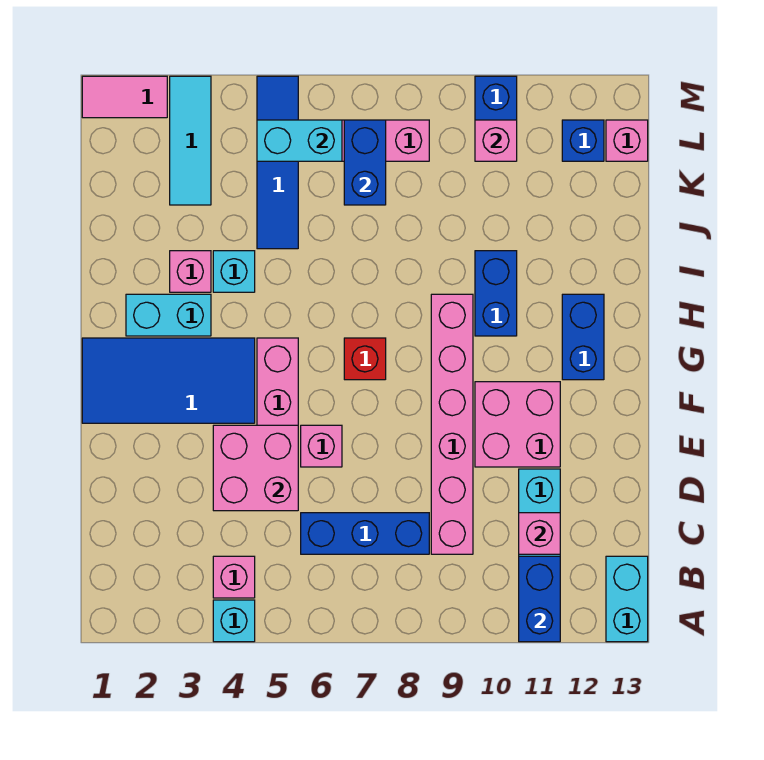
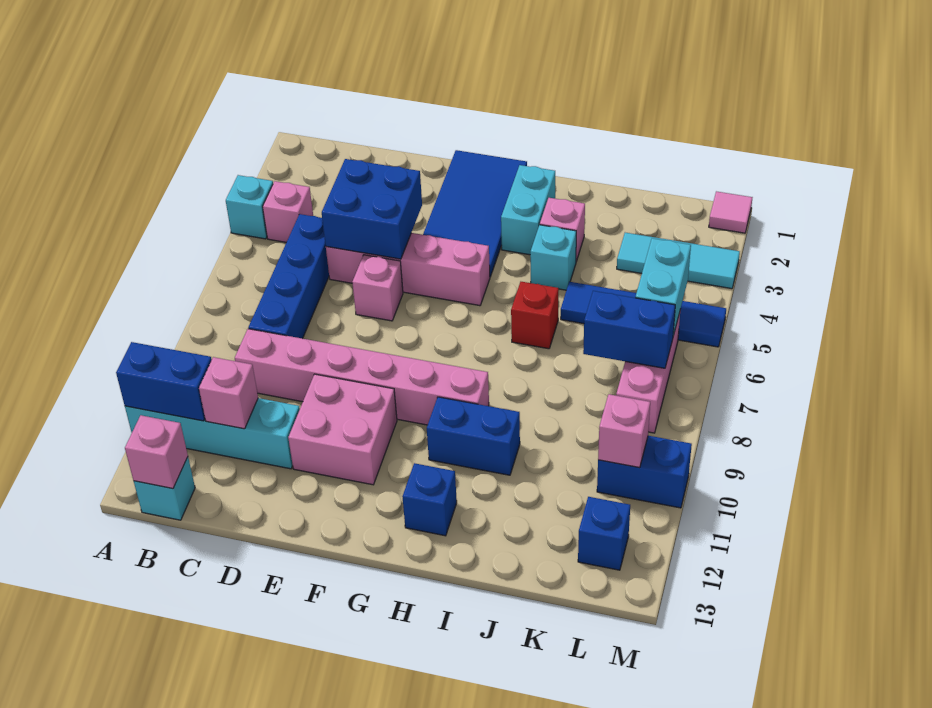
cyan 1x2 brick [606,556,648,642] -> cyan 1x1 brick [134,457,195,520]
blue 1x3 brick [301,513,429,554] -> blue 1x4 brick [248,214,329,339]
pink 2x2 brick [213,425,298,511] -> blue 2x2 brick [322,159,422,259]
red 1x1 brick [344,338,386,380] -> red 1x1 brick moved to [511,282,559,349]
blue 1x2 brick [562,294,604,380] -> blue 1x1 brick [402,463,457,536]
pink 1x1 brick [606,120,648,161] -> pink 1x1 brick moved to [125,415,188,489]
pink 1x2 tile [82,76,167,118] -> pink 1x1 tile [709,191,753,233]

